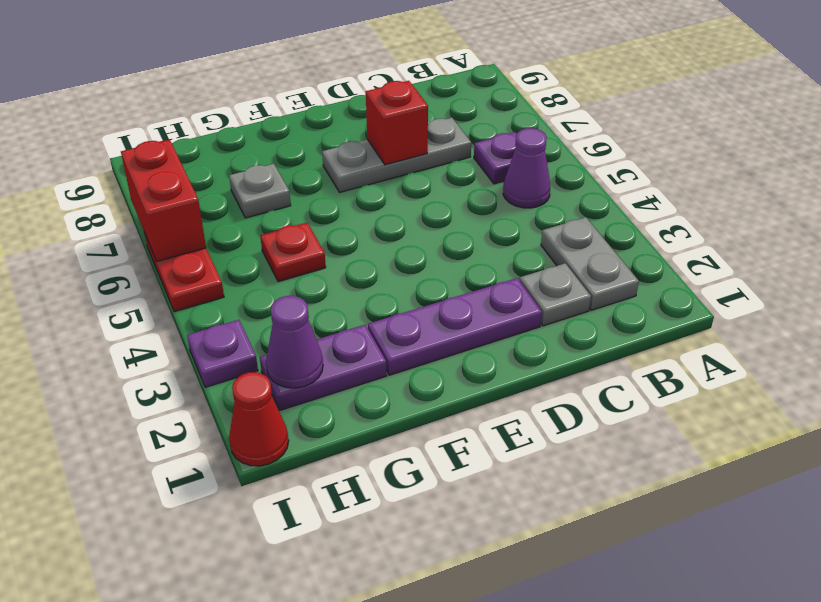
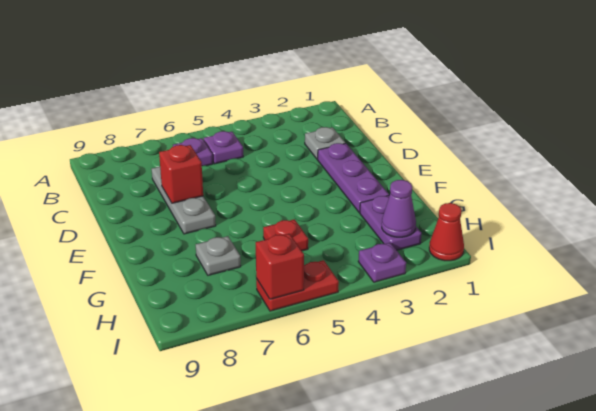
grey 1x2 plate [541,217,639,310] -> none
purple 1x1 cone [503,128,550,208] -> purple 1x1 plate [204,131,243,164]
red 1x2 brick [121,140,206,261] -> red 1x1 brick [256,234,304,299]

